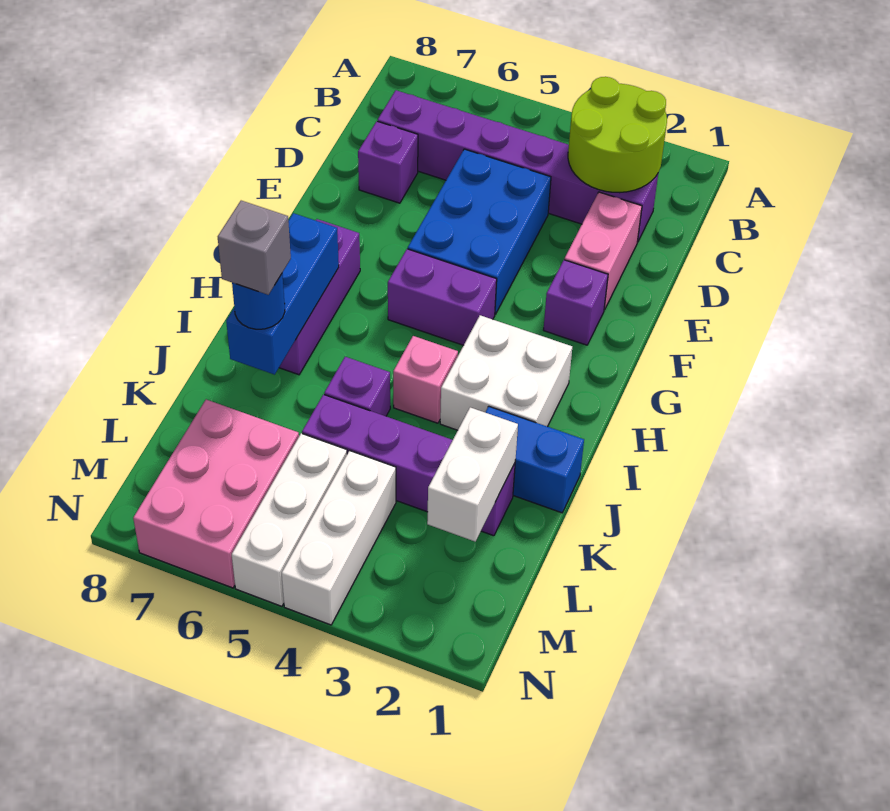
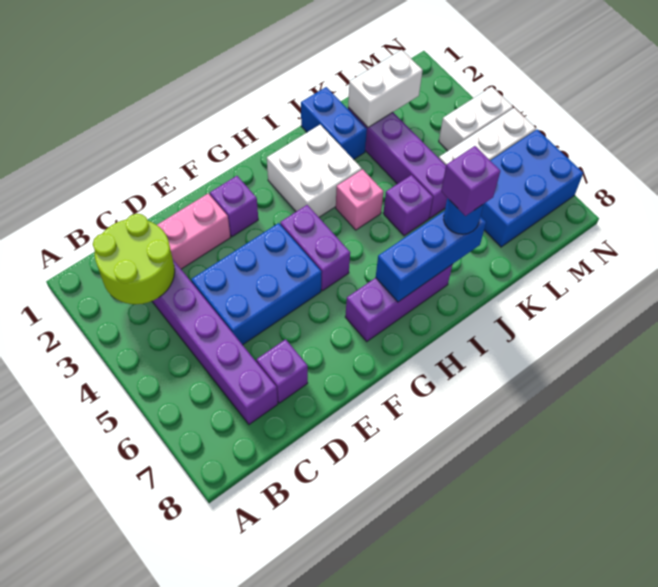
grey 1x1 brick [218,201,291,295] -> purple 1x1 brick [441,146,500,216]
white 1x3 brick [282,451,396,625] -> white 1x2 brick [439,87,513,151]
pink 2x3 brick [133,399,299,588] -> blue 2x3 brick [481,129,583,247]

